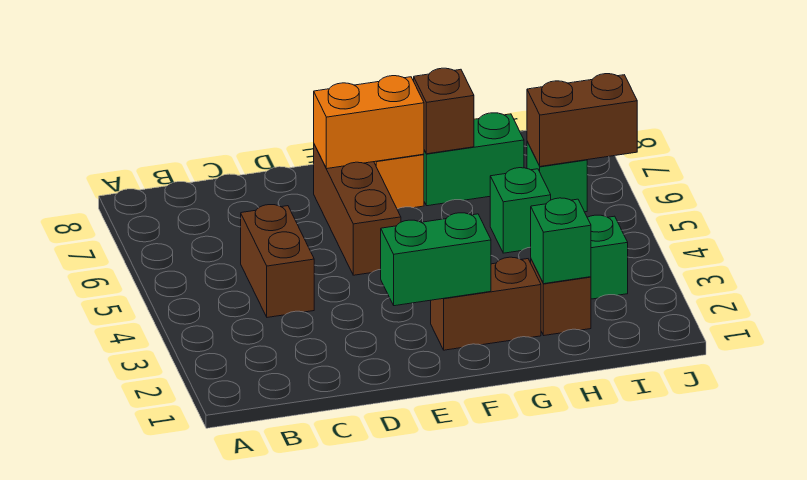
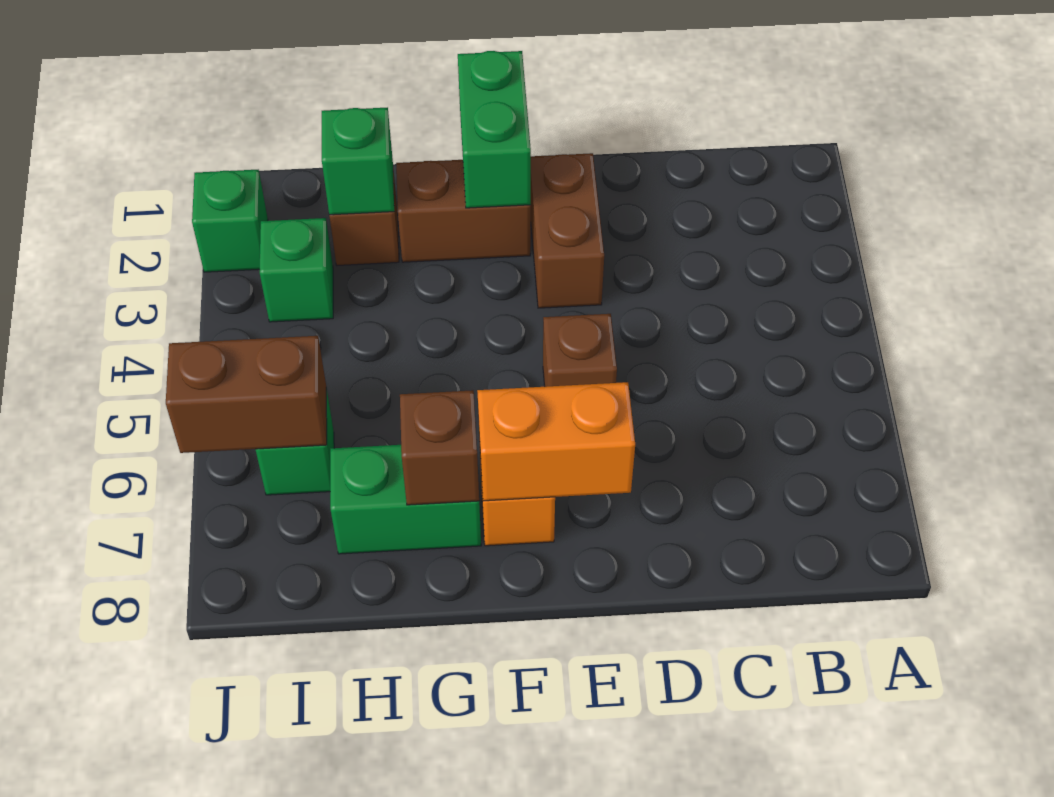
brown 1x2 brick [241,205,314,317] -> brown 1x2 brick moved to [531,153,604,308]
green 1x2 brick [381,213,491,306] -> green 1x2 brick turned to [458,51,531,208]
brown 1x3 brick [314,145,401,275] -> brown 1x1 brick [543,314,617,387]
green 1x1 brick [490,168,551,253] -> green 1x1 brick moved to [192,170,268,272]

